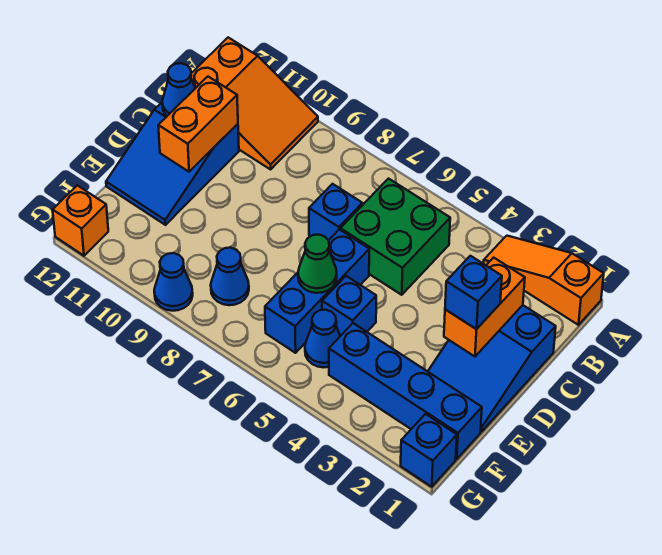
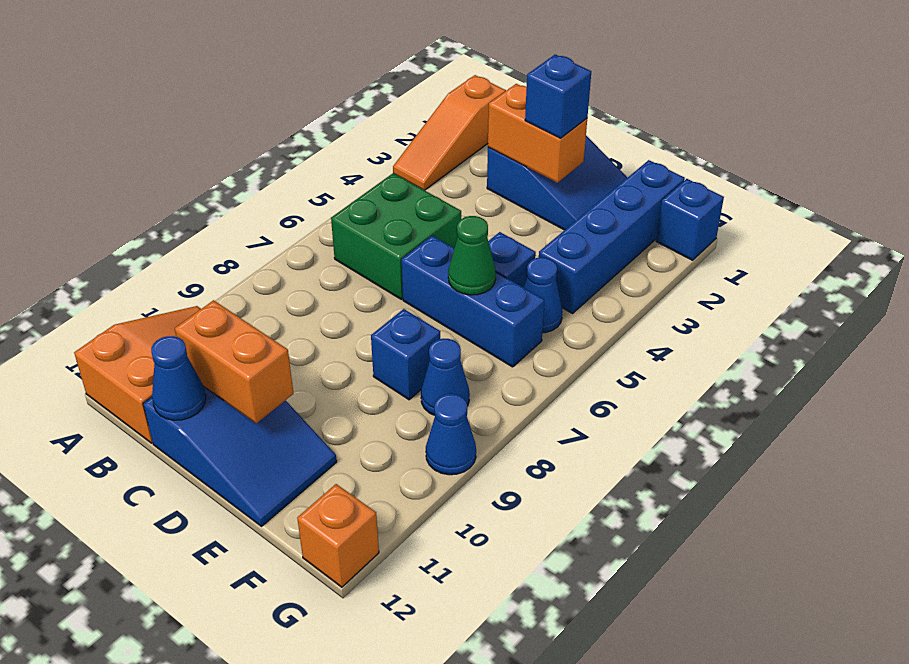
blue 1x1 brick [309,184,362,240] -> blue 1x1 brick moved to [371,309,440,400]

